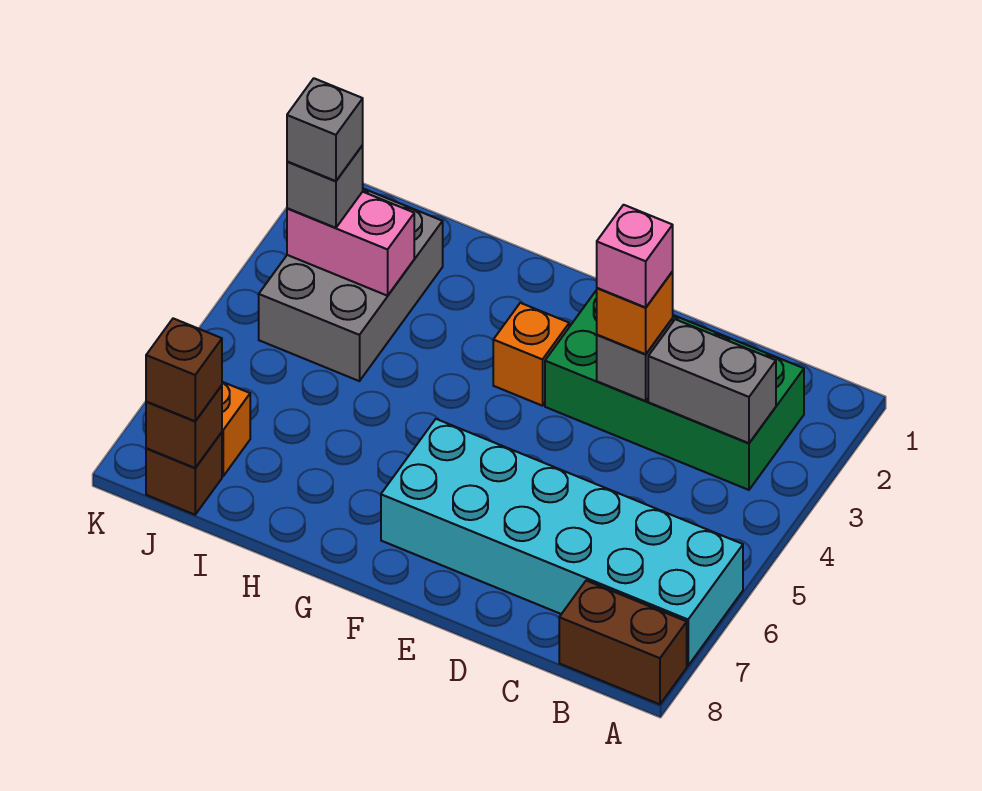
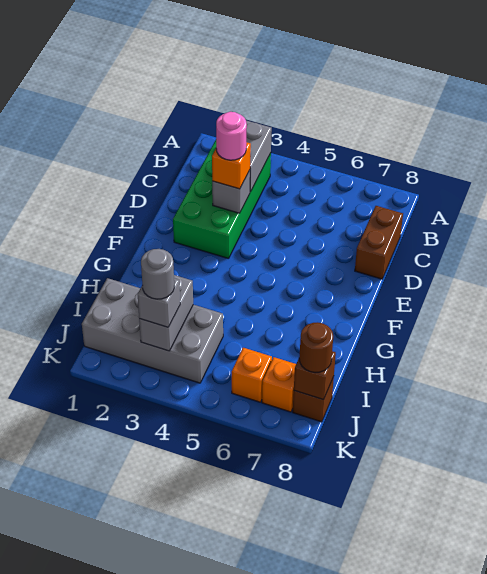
cyan 2x6 brick [381,419,743,666] -> none
brown 1x2 brick [559,581,687,704] -> brown 1x2 brick moved to [355,206,403,279]
pink 1x1 brick [597,205,673,307] -> pink 1x1 round brick [216,112,247,160]
orange 1x1 brick [493,303,569,406] -> orange 1x1 brick moved to [232,348,272,402]
grey 2x3 brick [259,189,443,381] -> grey 2x4 brick [82,278,223,383]
pink 1x2 brick [287,192,414,296] -> grey 1x2 brick [139,275,193,351]
grey 1x1 brick [287,78,363,181] -> grey 1x1 round brick [141,249,174,299]
brown 1x1 brick [146,318,222,421] -> brown 1x1 round brick [299,322,333,373]

